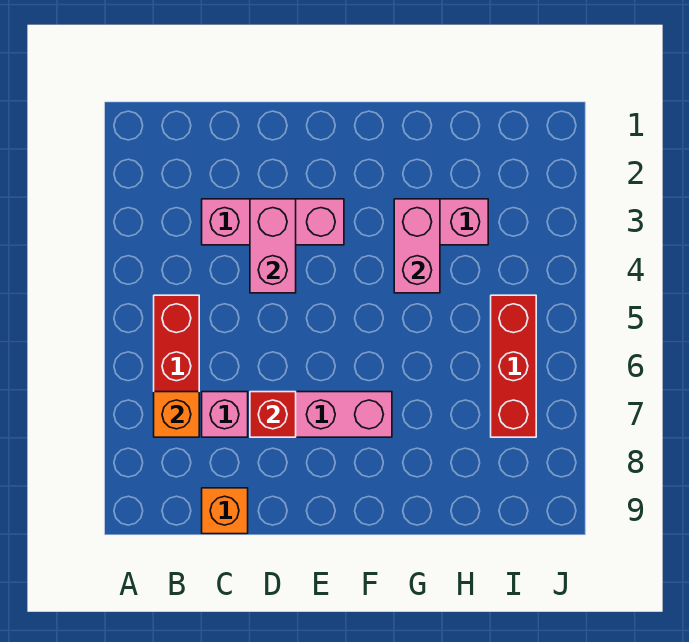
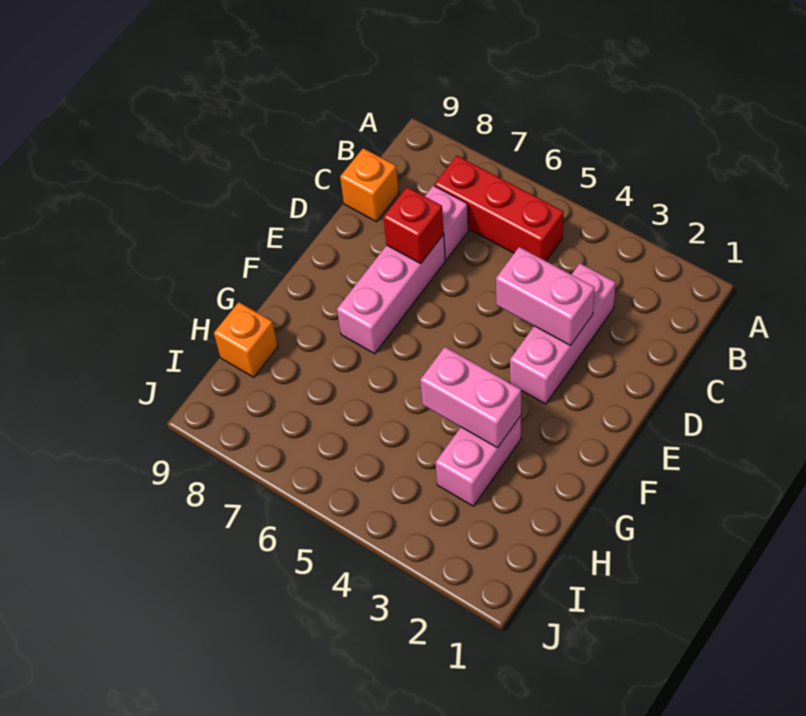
orange 1x1 brick [154,392,199,437] -> orange 1x1 brick moved to [214,302,278,377]
red 1x3 brick [491,295,536,437] -> none

